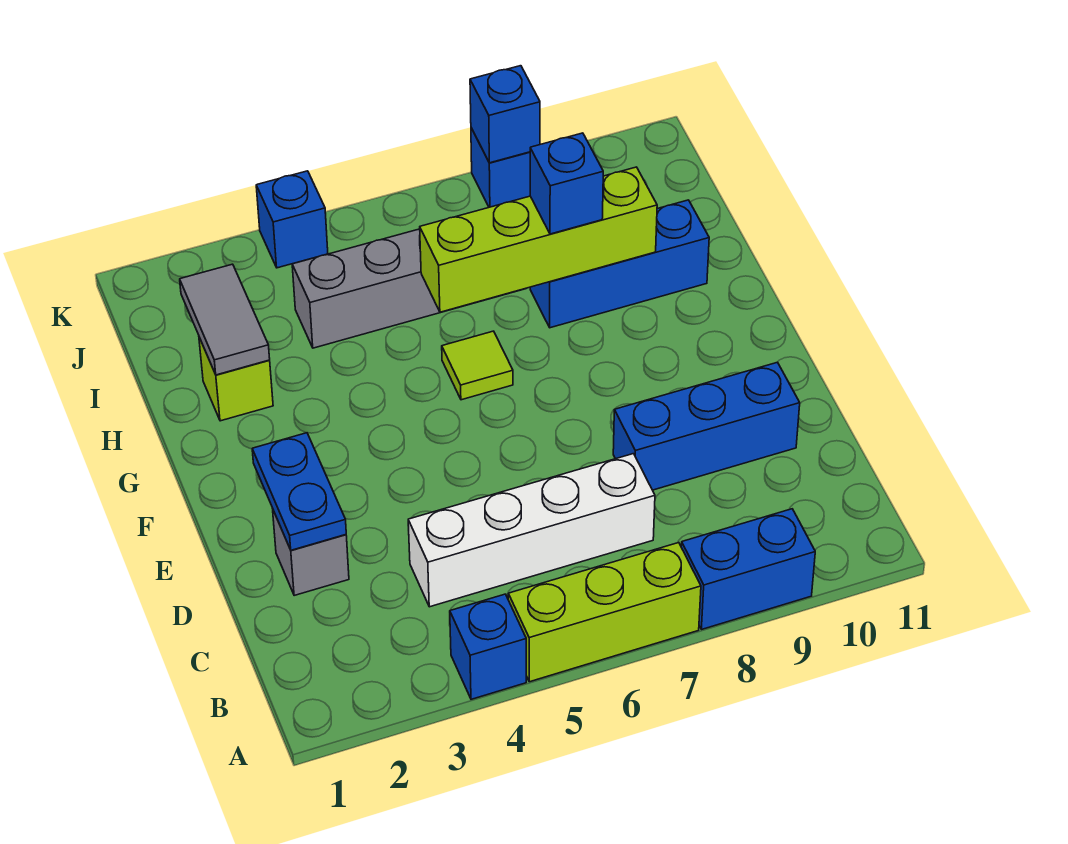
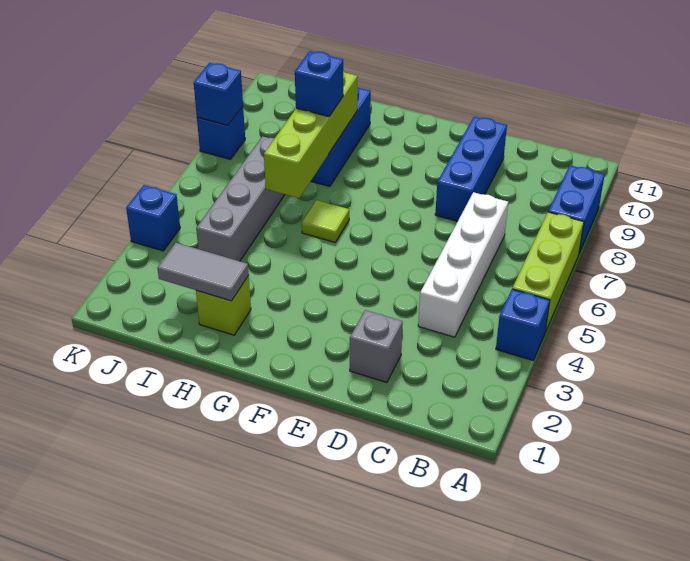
blue 1x2 plate [252,433,346,550] -> none

